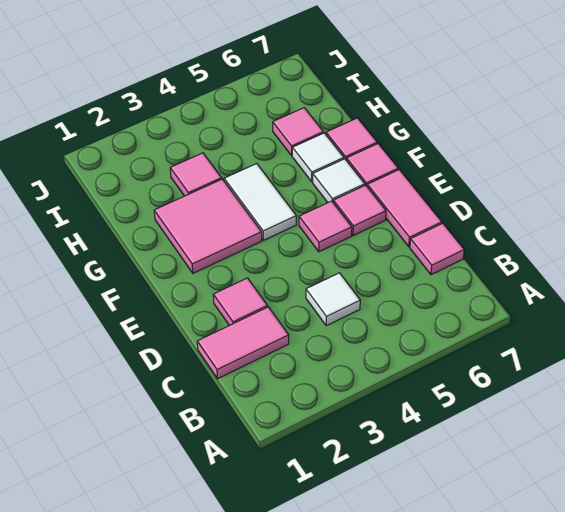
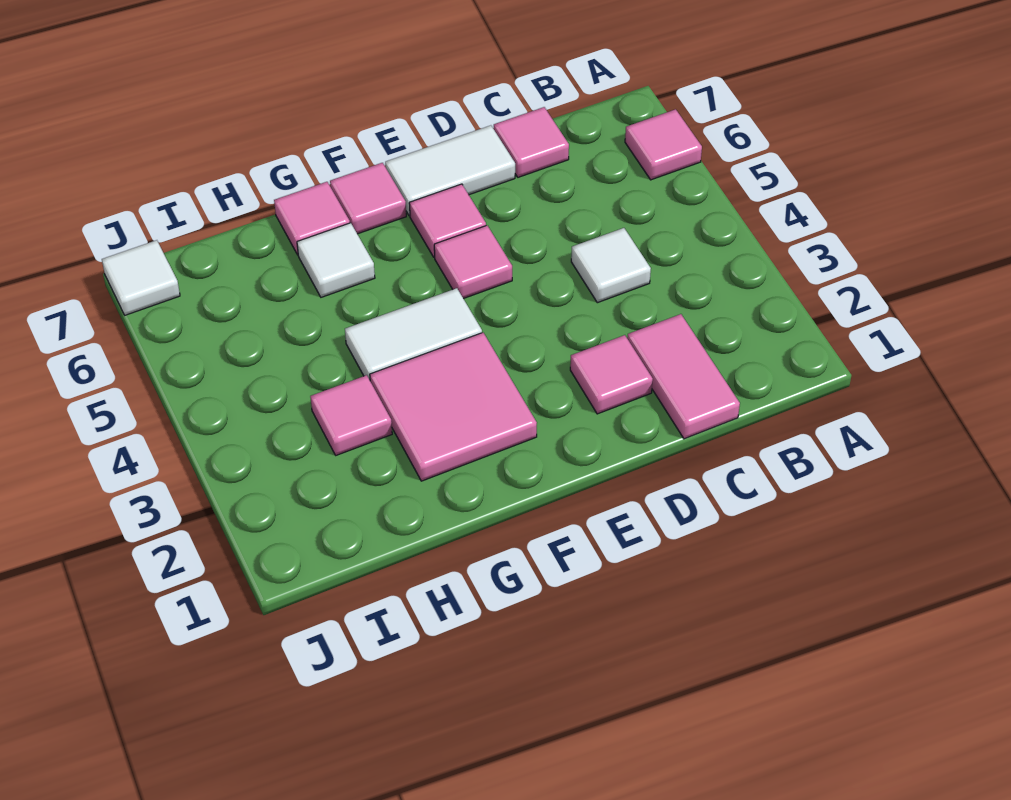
pink 1x2 tile [367,170,442,247] -> white 1x2 tile [385,125,515,216]
white 1x1 tile [313,159,365,202] -> white 1x1 tile moved to [102,240,180,315]
pink 1x1 tile [273,108,323,156] -> pink 1x1 tile moved to [625,109,702,180]

